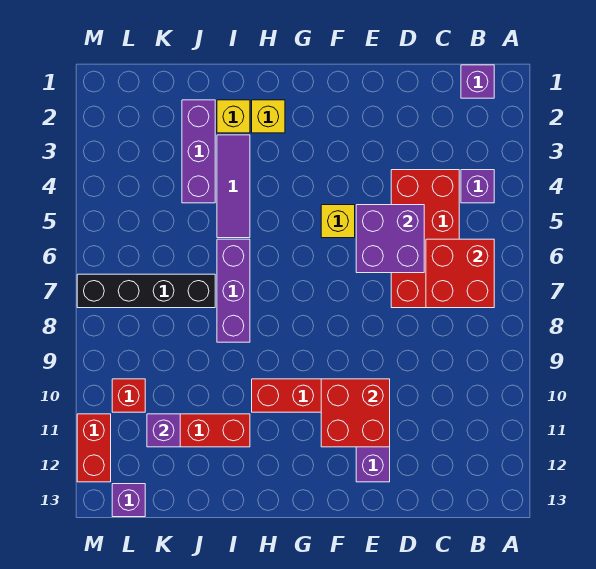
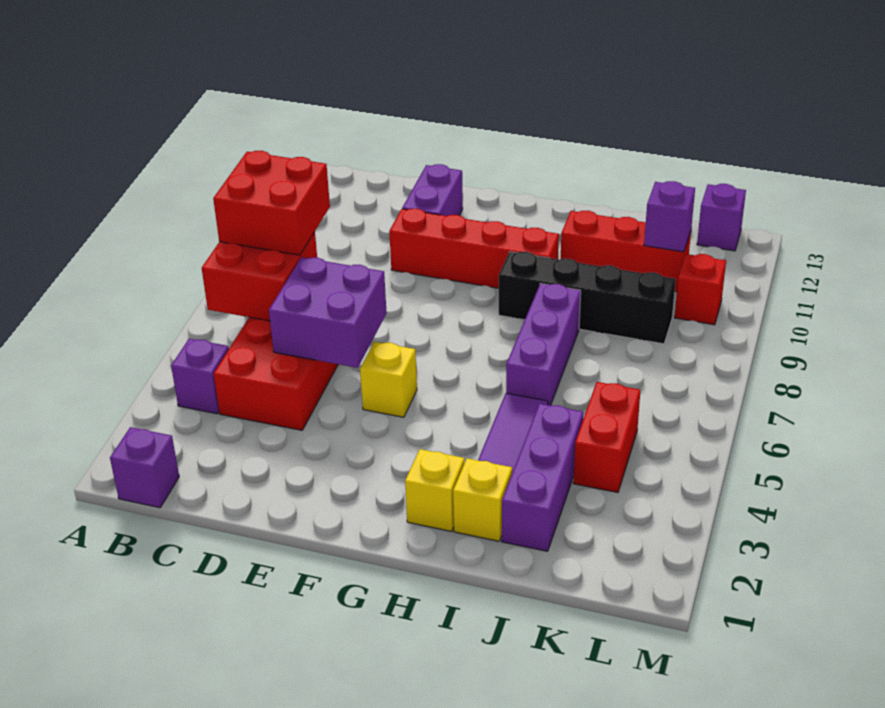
red 2x2 brick [321,379,390,447] -> red 2x2 brick moved to [213,151,330,255]
black 1x4 brick [77,274,215,308] -> black 1x4 brick moved to [499,252,676,344]
red 1x2 brick [77,414,111,482] -> red 1x2 brick moved to [573,382,640,493]

